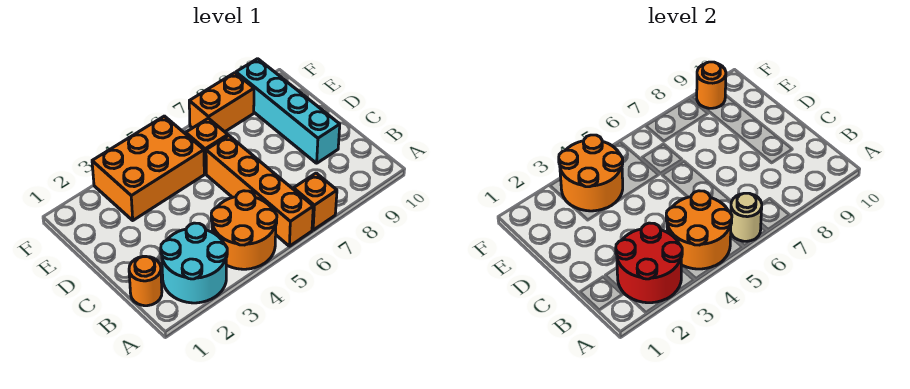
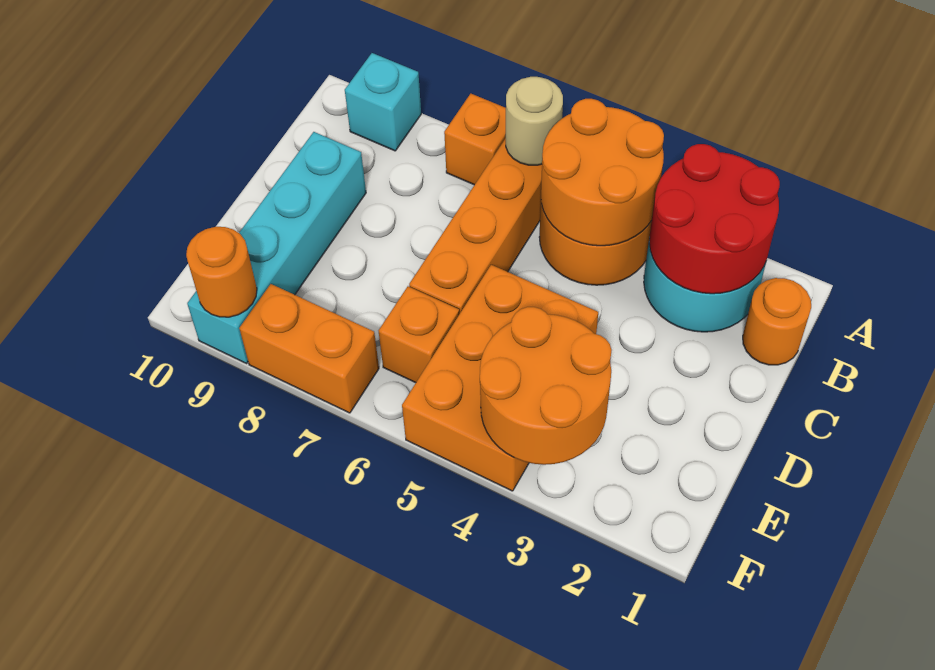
none -> cyan 1x1 brick [345,53,421,151]
orange 2x3 brick [92,116,204,220] -> orange 2x3 brick turned to [402,265,598,491]

